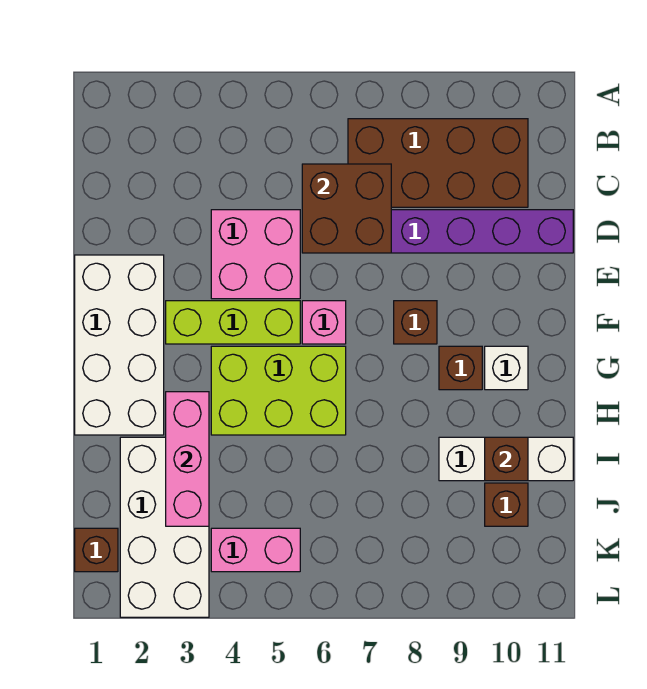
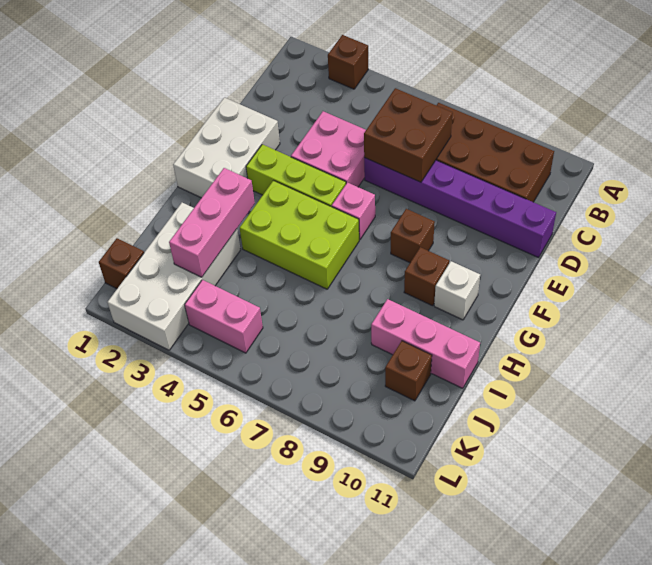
white 2x4 brick [75,255,164,435] -> white 2x3 brick [173,98,280,198]
white 1x3 brick [439,437,573,481] -> pink 1x3 brick [371,299,480,388]
brown 1x1 brick [485,437,528,481] -> brown 1x1 brick moved to [328,35,368,89]

